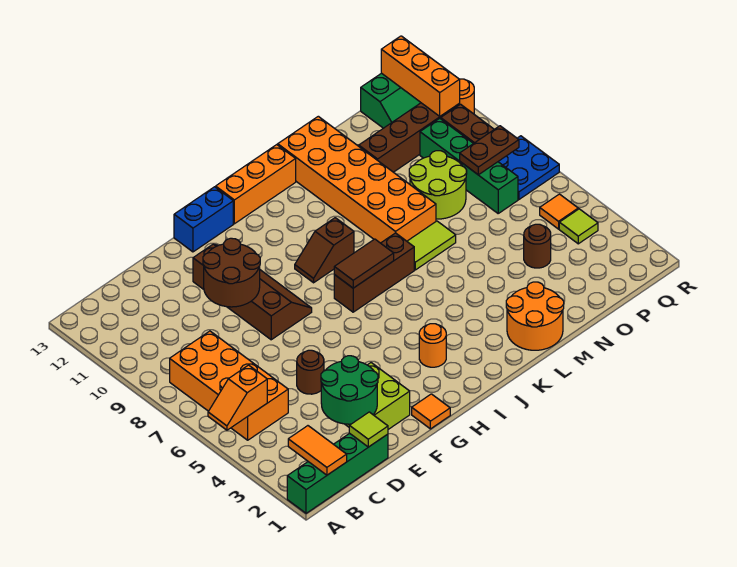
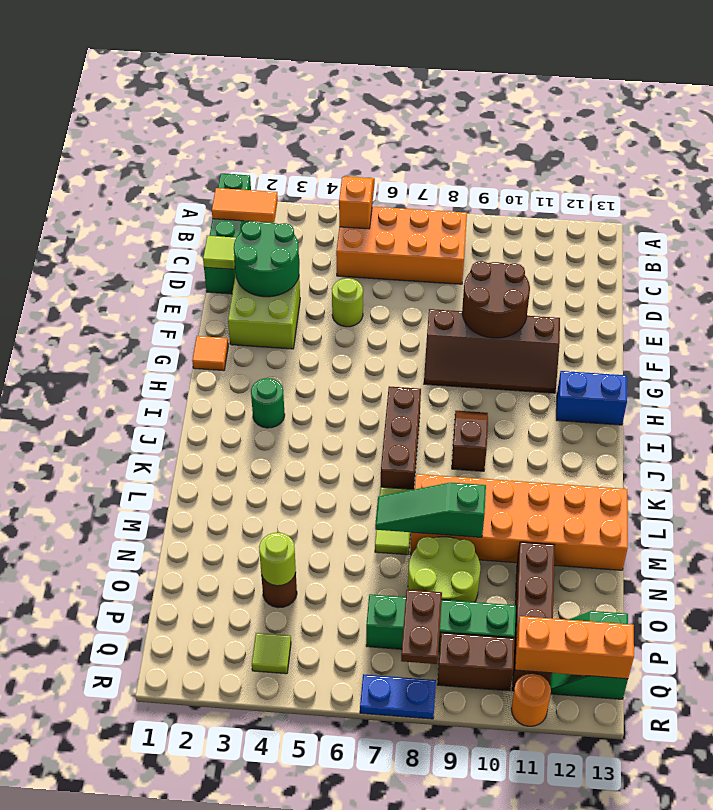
brown 1x1 round brick [297,350,324,394] -> lime 1x1 round brick [332,278,363,327]
blue 1x2 brick [174,187,233,252] -> blue 1x2 brick turned to [556,371,627,425]
orange 1x1 round brick [419,324,446,367] -> green 1x1 round brick [251,378,285,428]
brown 1x2 tile [334,239,394,288] -> none
orange 1x3 brick [216,145,296,224] -> none
orange 2x2 round brick [506,282,564,350] -> none
none -> green 1x3 slope [375,483,486,537]
none -> lime 1x1 round brick [259,533,296,586]
orange 1x1 tile [540,194,578,229] -> none
blue 2x2 plate [498,136,559,199] -> blue 1x2 plate [360,674,436,719]

